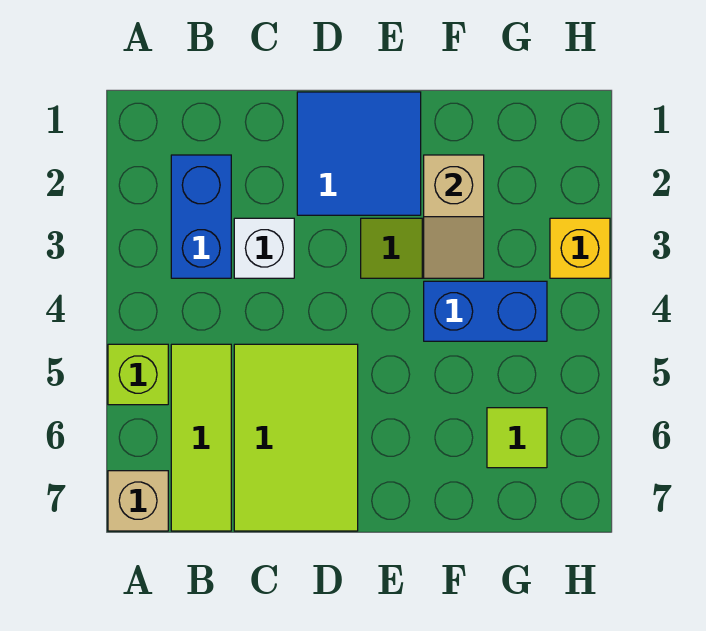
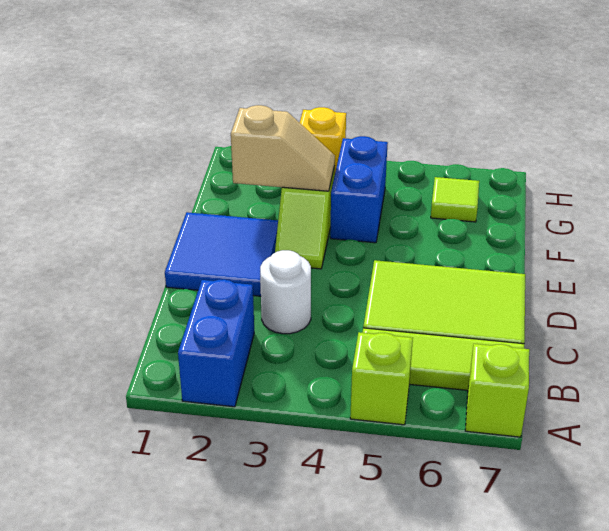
tan 1x1 brick [108,471,168,531] -> lime 1x1 brick [465,344,529,437]
blue 1x2 brick [171,155,231,278] -> blue 1x2 brick turned to [178,279,254,407]
white 1x1 brick [234,218,294,278] -> white 1x1 round brick [260,250,311,334]

